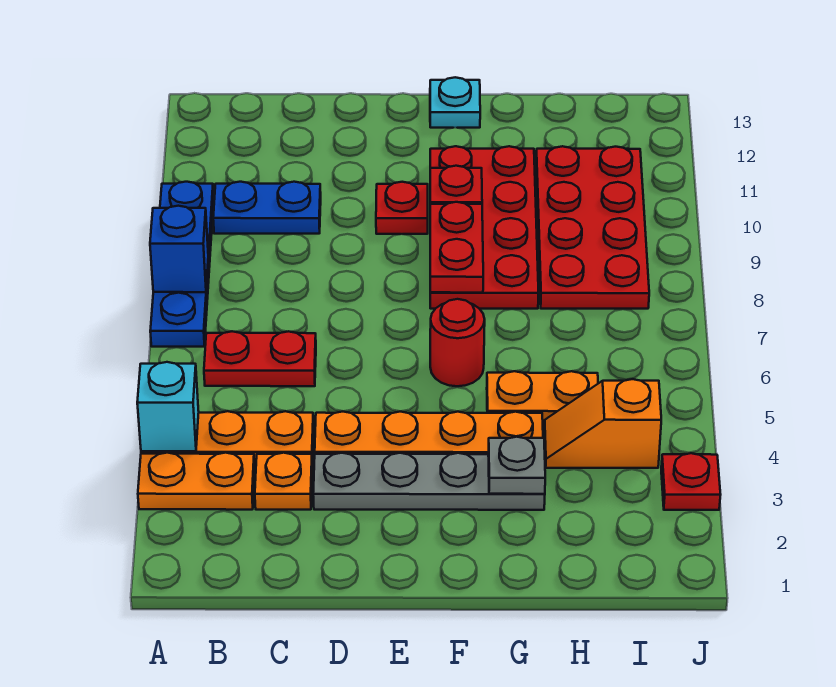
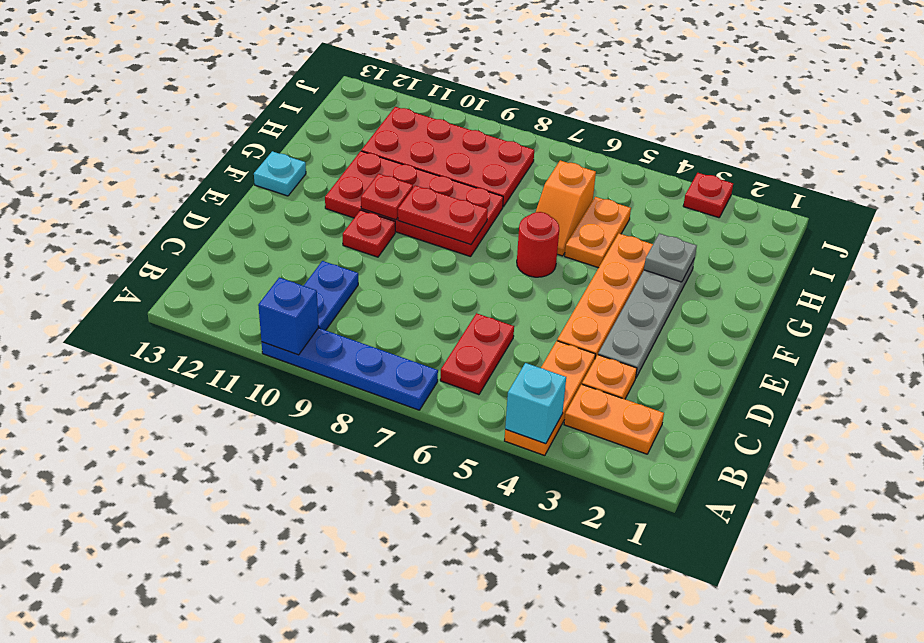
orange 1x2 plate [138,453,255,510] -> orange 1x2 plate turned to [564,384,664,454]
blue 1x1 brick [150,206,208,292] -> blue 1x1 brick moved to [258,278,319,355]
orange 1x2 slope [545,379,661,468] -> orange 1x2 slope moved to [536,160,596,256]

